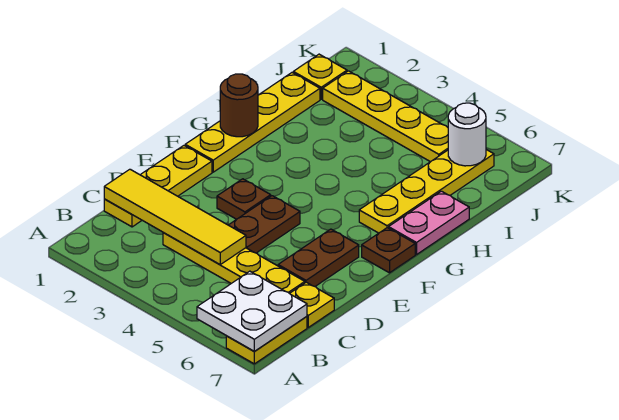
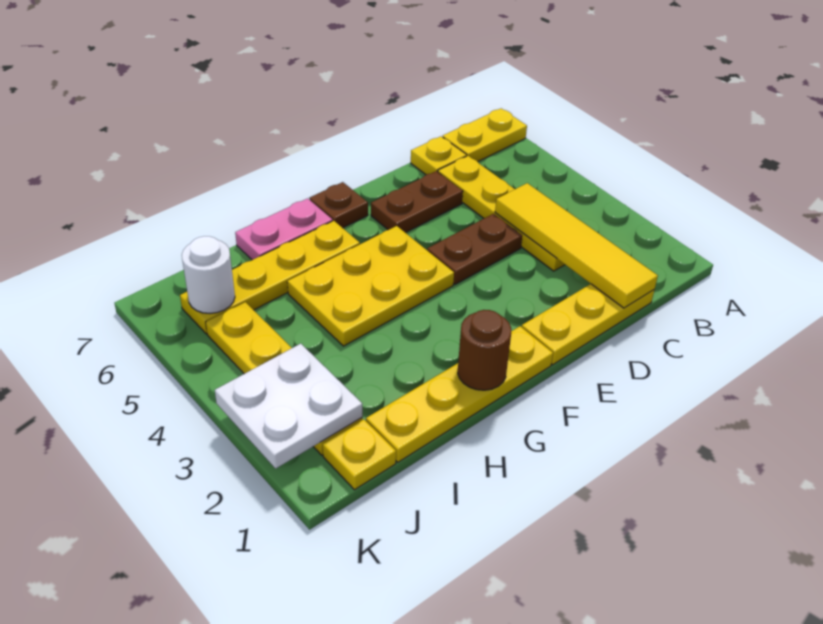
white 2x2 plate [197,271,307,352] -> white 2x2 plate moved to [215,344,362,468]
brown 1x1 plate [217,179,271,219] -> none
none -> yellow 2x3 plate [287,226,454,346]

